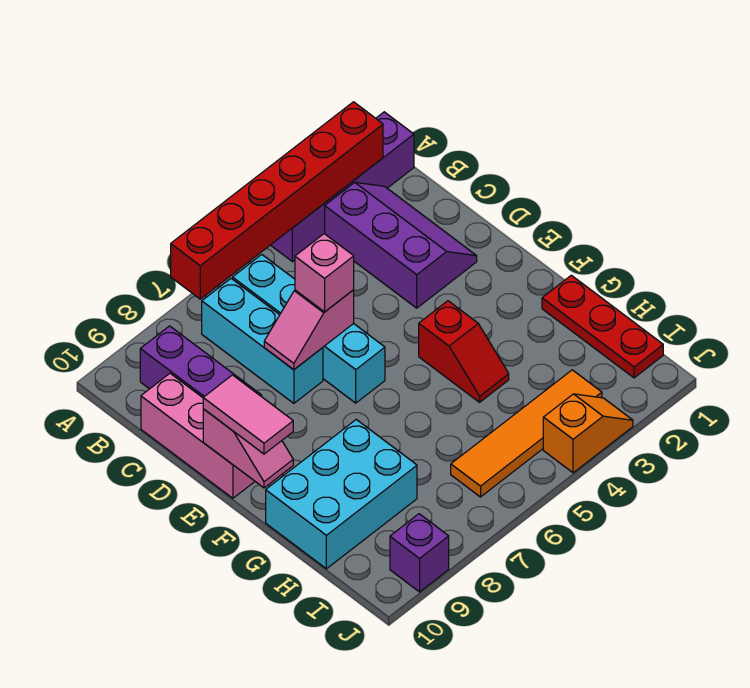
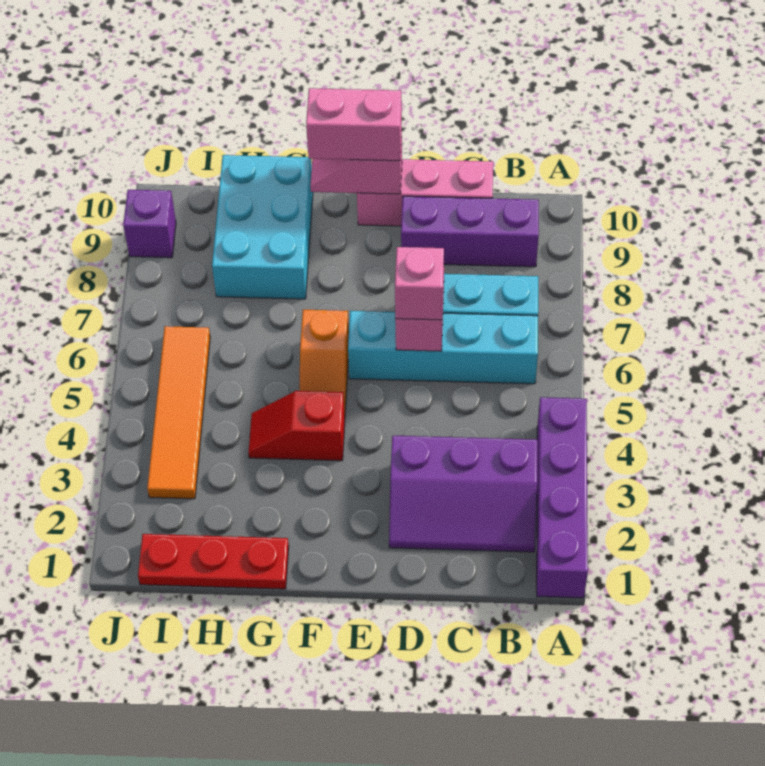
red 1x6 brick [171,102,383,299] -> none
pink 1x2 tile [203,375,293,454] -> pink 1x2 brick [306,88,402,161]
orange 1x2 slope [543,394,633,473] -> orange 1x2 slope moved to [300,310,349,415]

